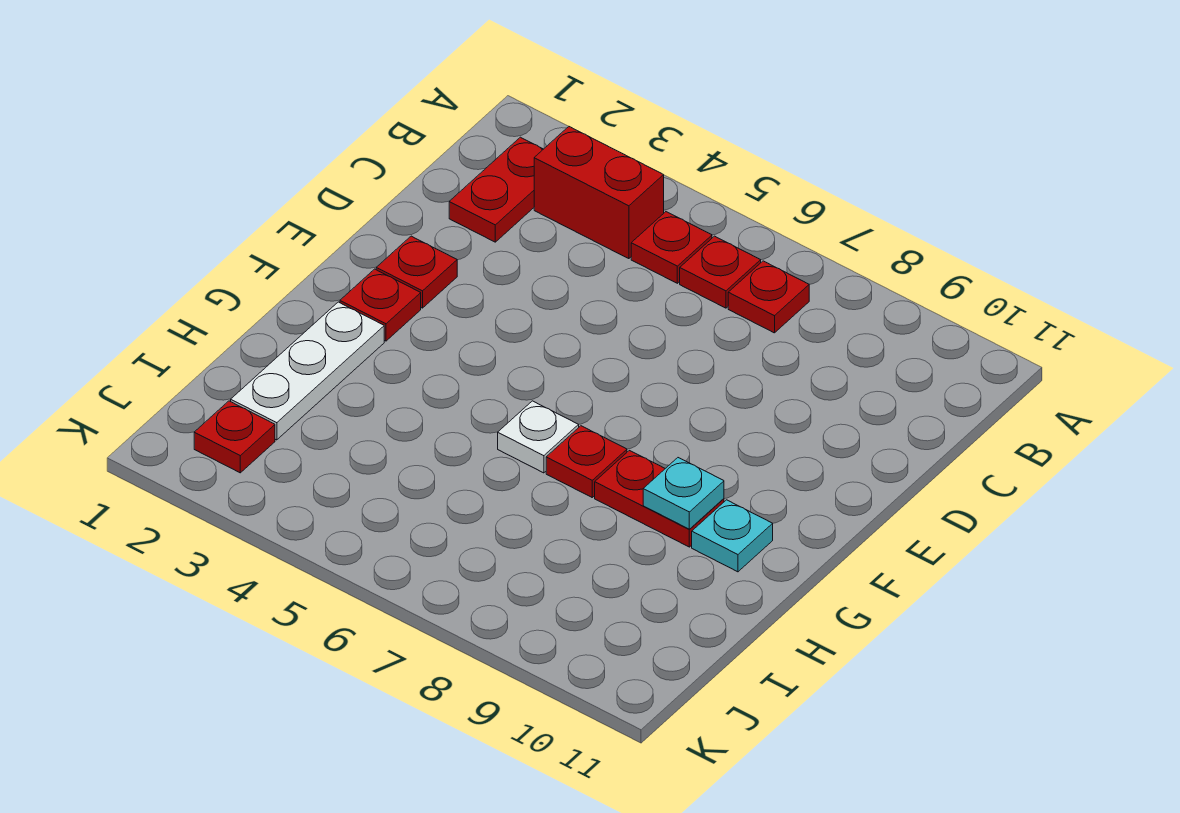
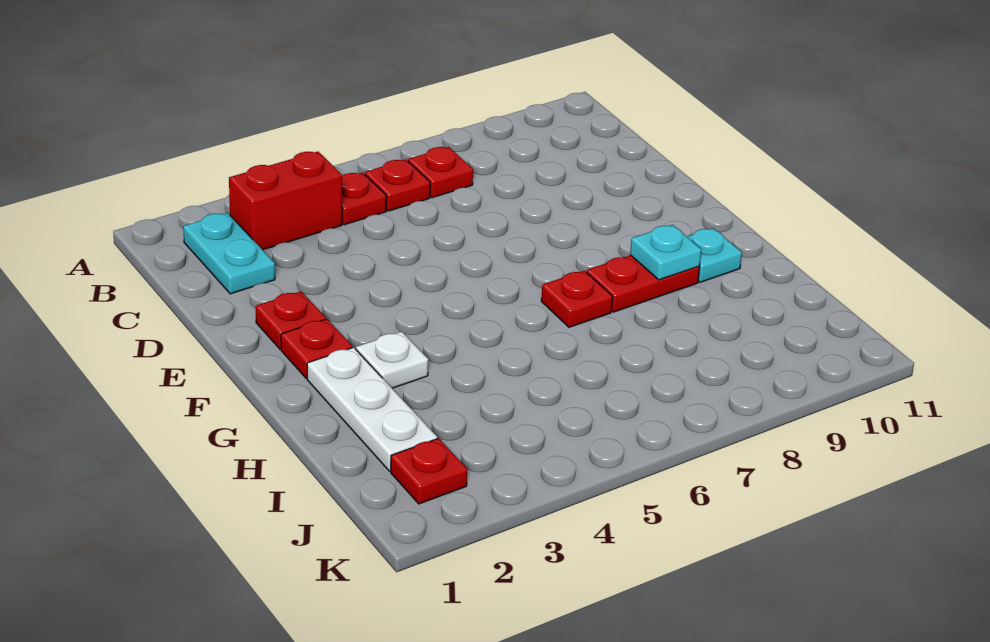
red 1x2 plate [449,137,543,242] -> cyan 1x2 plate [183,213,275,294]
white 1x1 plate [498,401,579,473] -> white 1x1 plate moved to [356,332,428,388]

